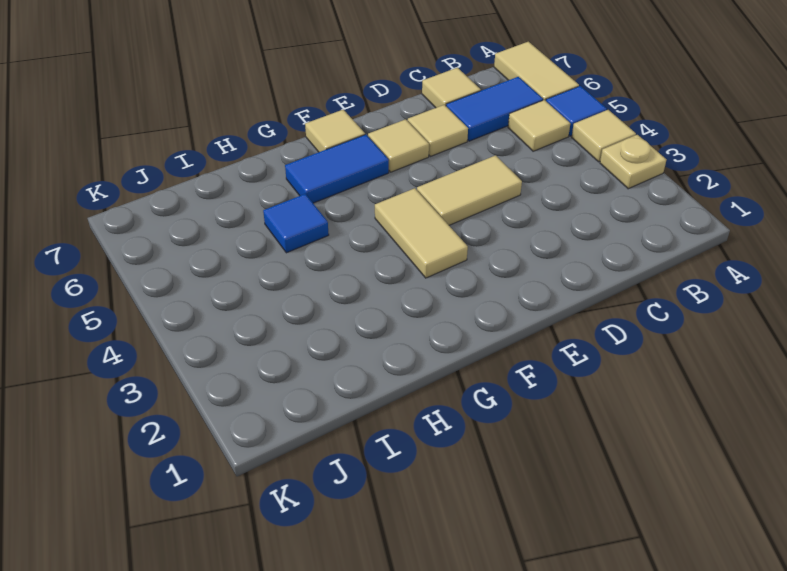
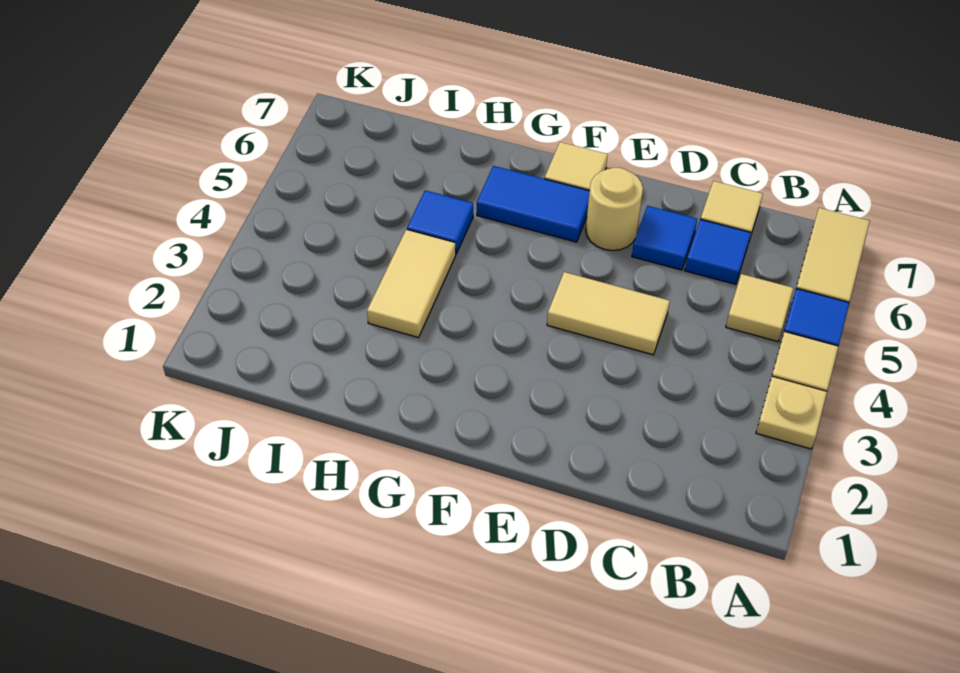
blue 1x2 tile [446,77,543,141] -> blue 1x1 tile [685,219,751,284]
tan 1x1 tile [408,105,468,156] -> blue 1x1 tile [632,206,697,270]
tan 1x1 tile [368,119,429,172] -> tan 1x1 round brick [586,168,643,251]
tan 1x2 tile [375,188,468,278] -> tan 1x2 tile moved to [367,229,456,338]

